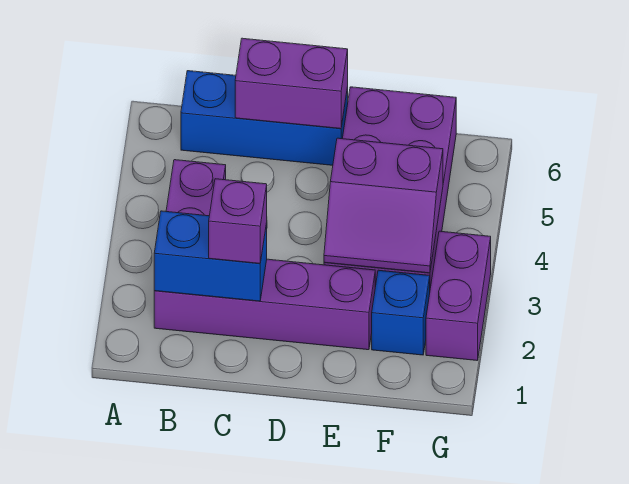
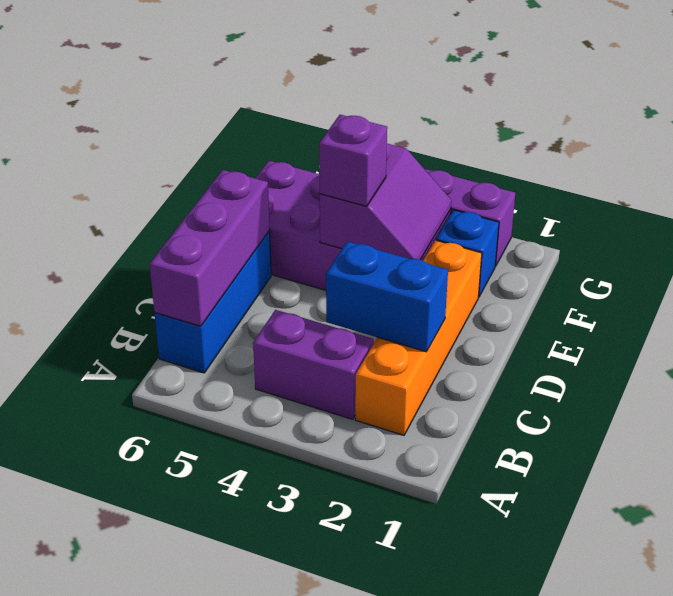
purple 1x4 brick [154,259,375,350] -> orange 1x4 brick [355,240,482,435]
blue 1x2 brick [154,211,267,301] -> blue 1x2 brick turned to [326,242,448,352]
purple 1x1 brick [209,179,267,263] -> purple 1x1 brick moved to [319,115,387,206]
purple 1x2 brick [235,38,348,129] -> purple 1x3 brick [149,170,270,326]

